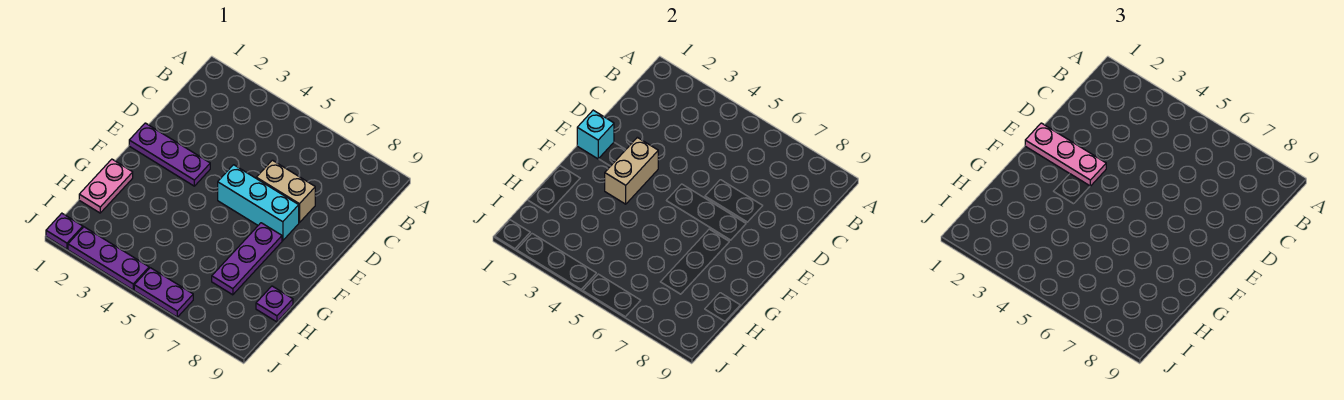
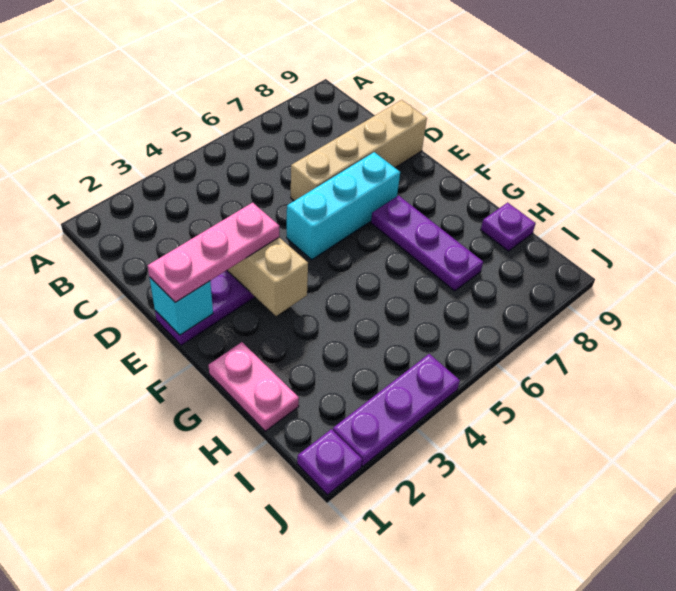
tan 1x2 brick [256,160,315,223] -> tan 1x4 brick [291,100,427,201]
purple 1x2 plate [134,268,193,317] -> none

